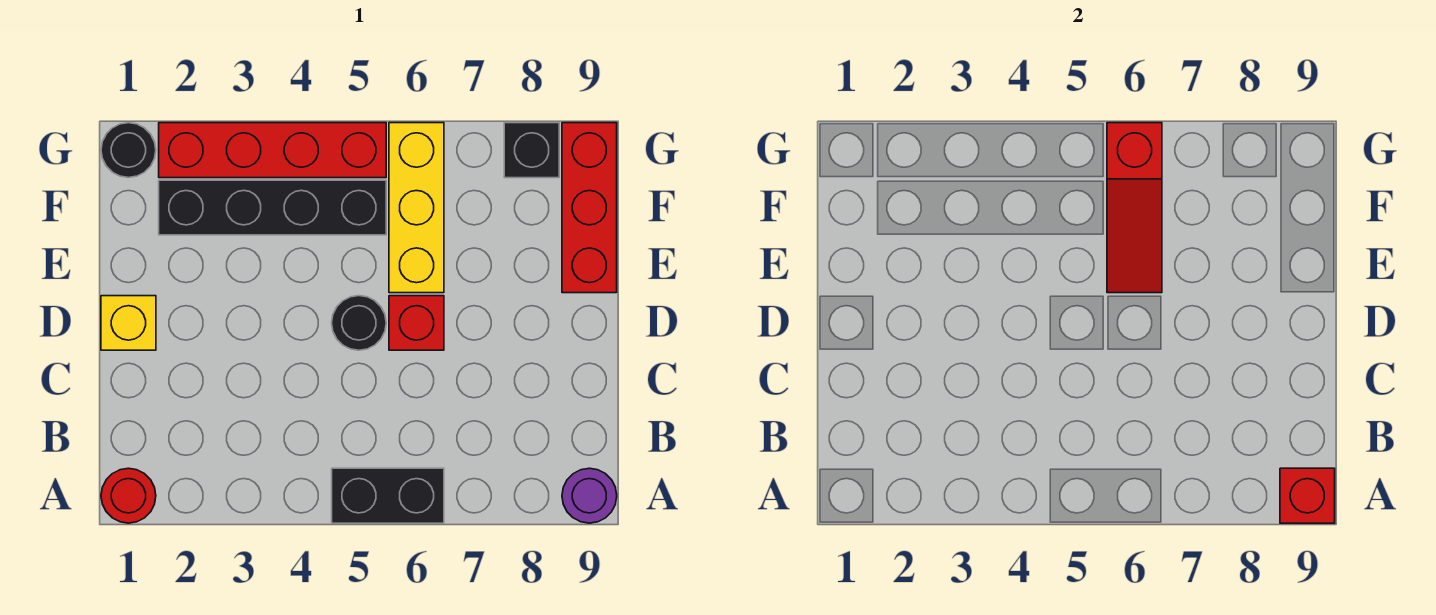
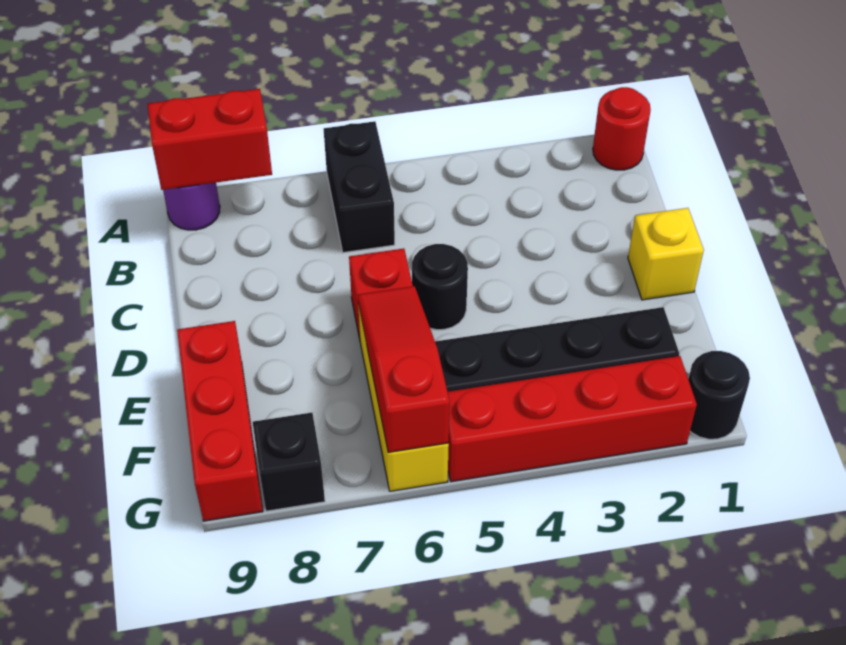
black 1x2 brick [332,468,444,523] -> black 1x2 brick turned to [324,121,395,253]
red 1x1 brick [1280,468,1335,523] -> red 1x2 brick [147,89,272,190]

